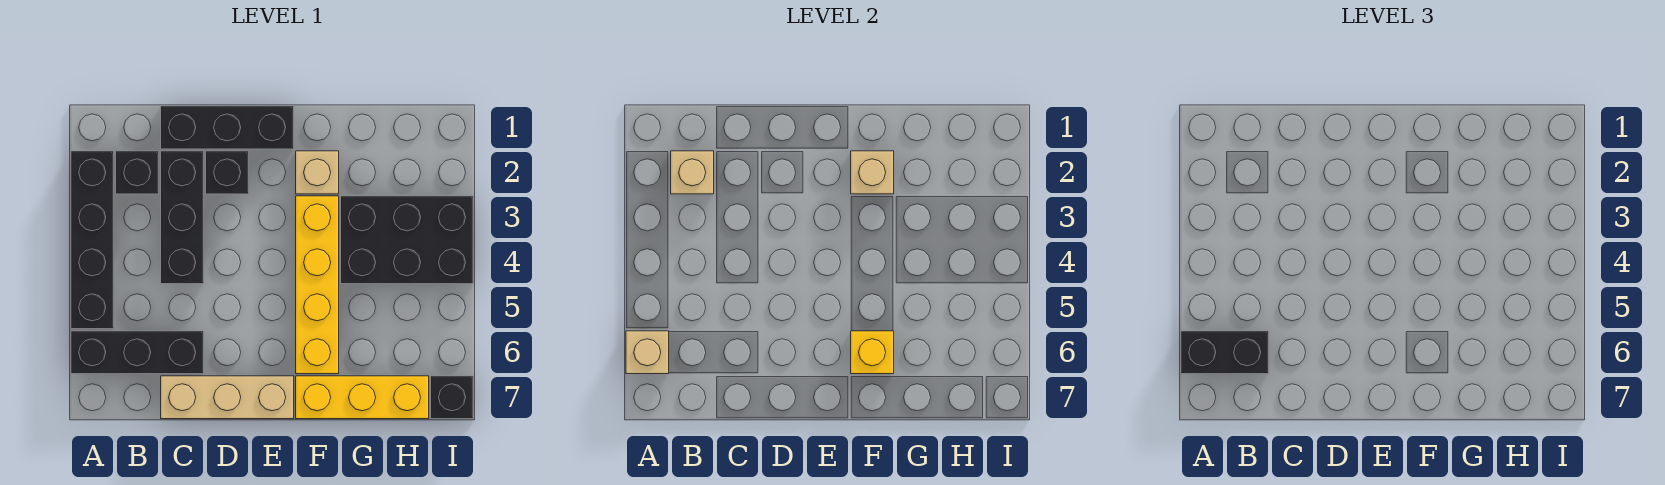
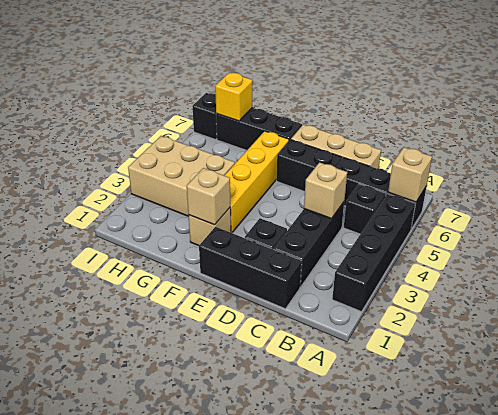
black 1x2 brick [1181,331,1269,374] -> black 1x2 brick moved to [277,140,342,191]
black 1x1 brick [116,151,159,194] -> black 1x1 brick moved to [344,184,386,234]
tan 1x1 brick [671,151,714,194] -> tan 1x1 brick moved to [304,162,347,219]
yellow 1x1 brick [851,331,894,374] -> yellow 1x1 brick moved to [215,72,252,121]
yellow 1x3 brick [296,376,429,419] -> black 1x3 brick [216,108,302,150]
black 2x3 brick [341,196,473,284] -> tan 2x3 brick [128,136,235,216]

